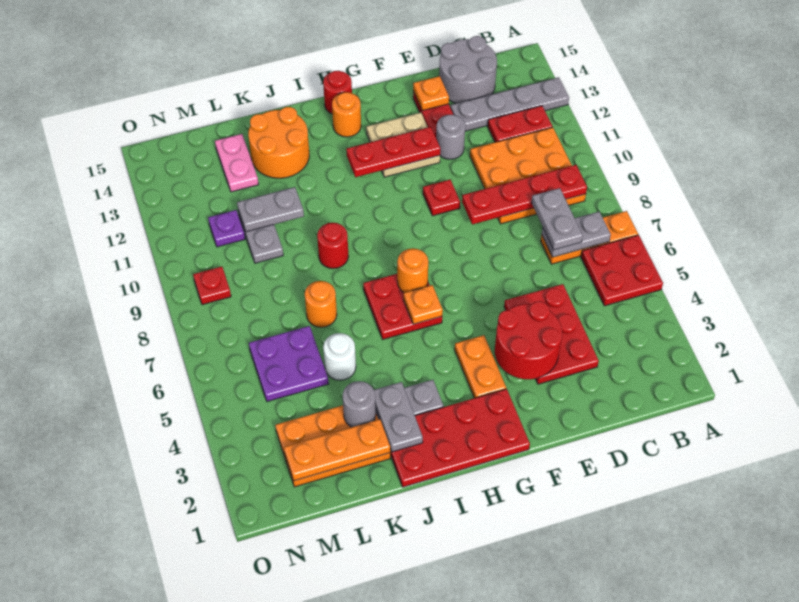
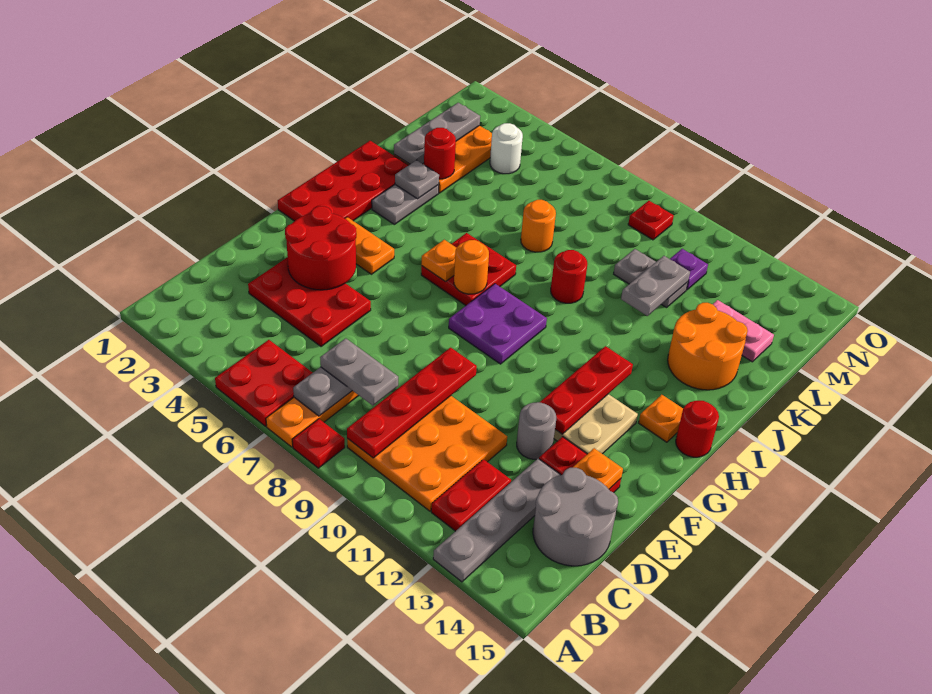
red 1x1 plate [423,180,460,216] -> red 1x1 plate moved to [292,419,345,468]
orange 1x1 round brick [332,92,361,137] -> orange 1x1 plate [639,395,683,442]
grey 1x2 plate [374,382,423,452] -> grey 1x1 plate [395,160,439,199]
orange 1x3 plate [284,419,390,481] -> grey 1x3 plate [394,103,480,164]
grey 1x1 round brick [343,381,376,427] -> red 1x1 round brick [424,128,456,179]
white 1x1 round brick [323,333,356,380] -> white 1x1 round brick moved to [490,123,523,174]
purple 2x2 plate [249,326,328,402] -> purple 2x2 plate moved to [449,284,547,364]

